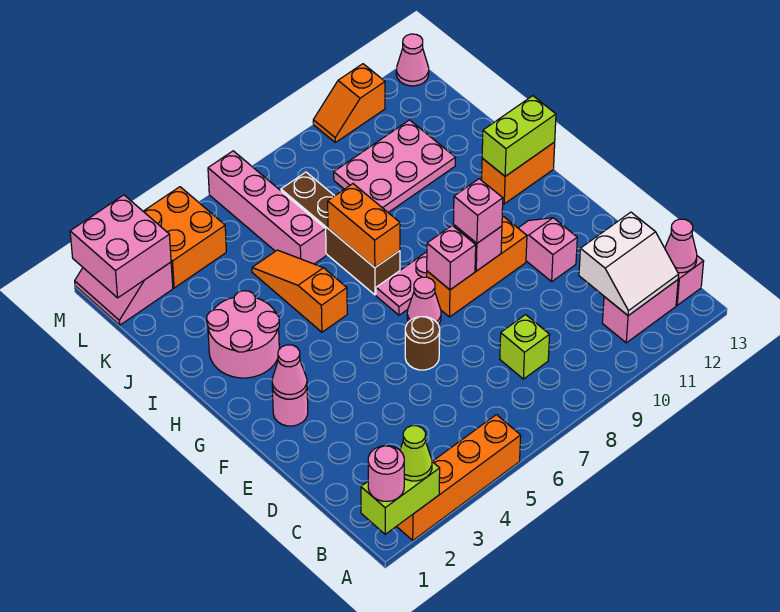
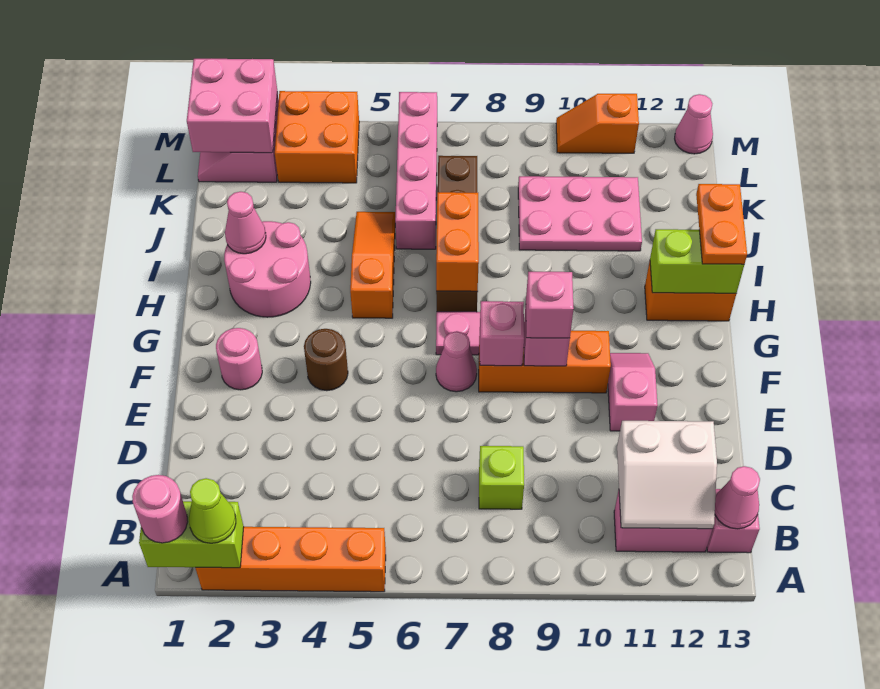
brown 1x1 round brick [405,317,440,370] -> brown 1x1 round brick moved to [304,329,348,391]
pink 1x1 cone [272,345,307,399] -> pink 1x1 cone moved to [225,192,266,254]
none -> orange 1x2 plate [696,184,747,264]

